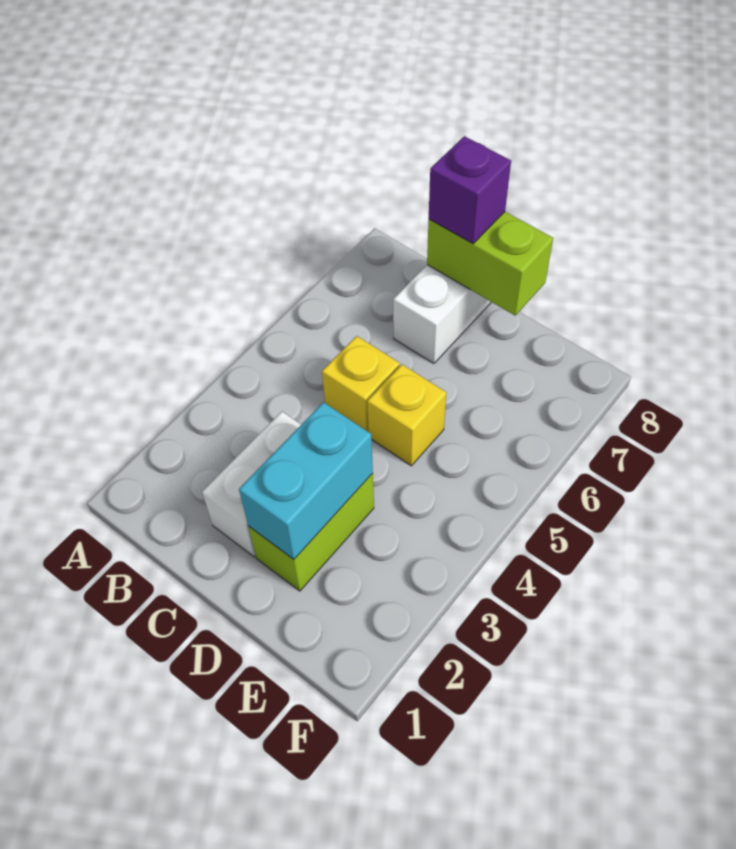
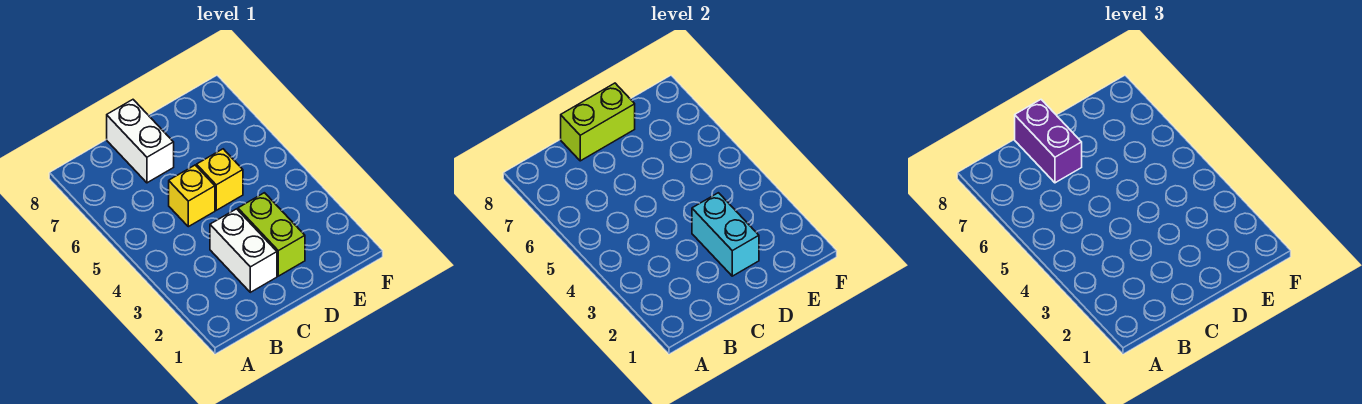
purple 1x1 brick [429,136,511,244] -> purple 1x2 brick [1015,100,1082,183]

